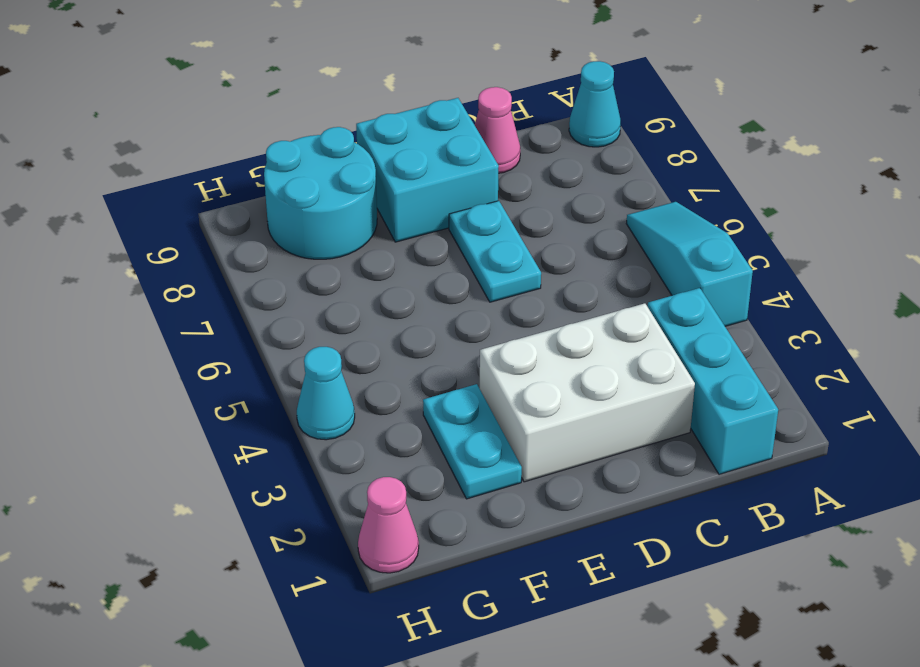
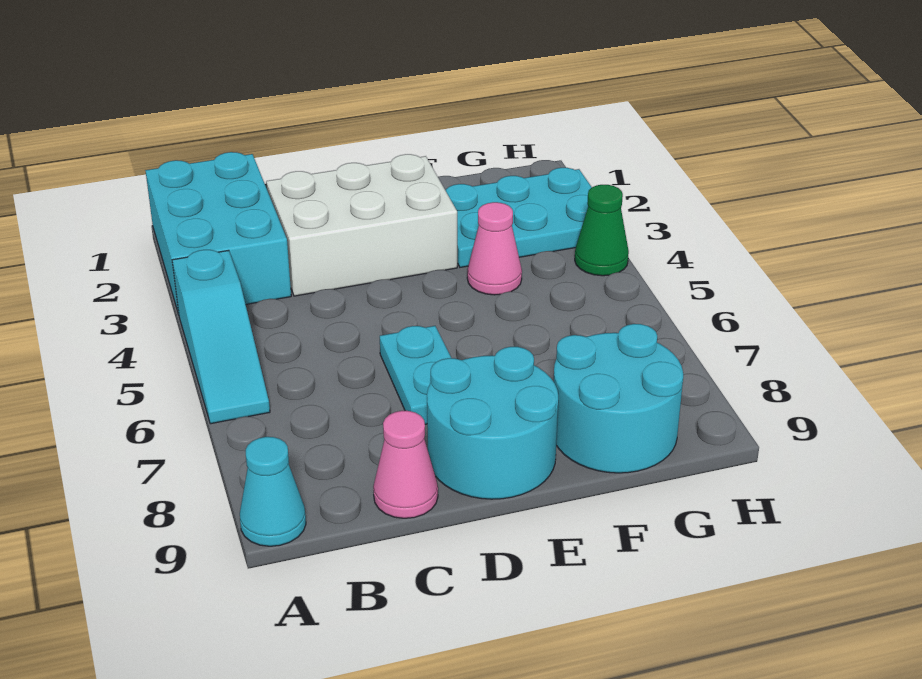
cyan 1x3 brick [648,288,778,474] -> cyan 2x3 brick [145,152,291,314]
cyan 2x2 brick [356,98,499,242] -> cyan 2x2 round brick [427,347,558,499]
cyan 1x2 plate [423,384,522,499] -> cyan 2x3 plate [445,168,592,267]
pink 1x1 cone [358,477,419,573] -> pink 1x1 cone moved to [467,202,522,295]
cyan 1x1 cone [297,347,355,440] -> green 1x1 cone [575,185,629,276]

